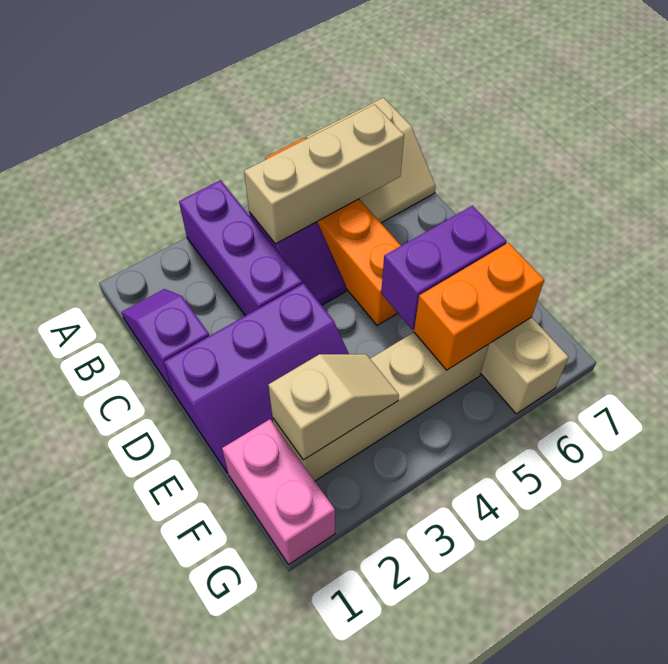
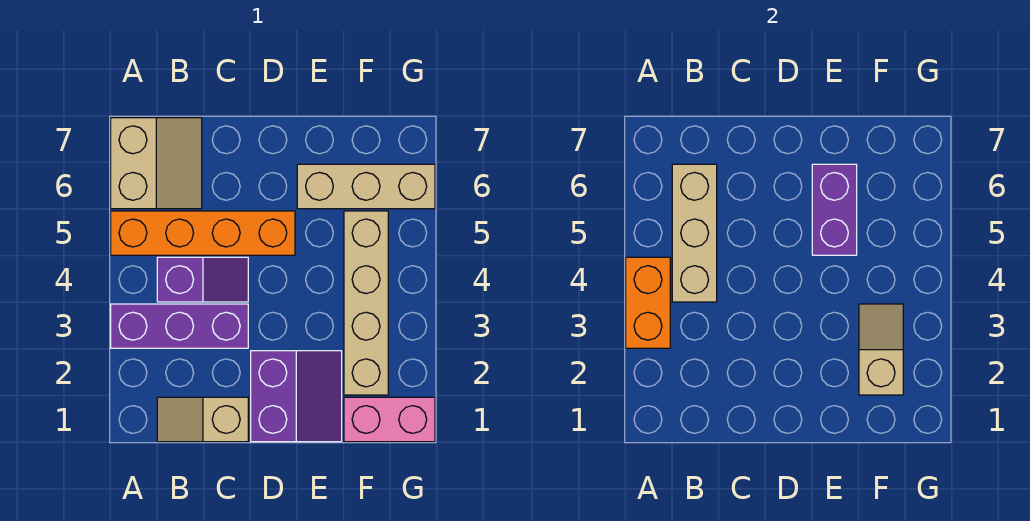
purple 1x2 slope [121,289,209,391] -> tan 1x2 slope [157,397,248,442]
purple 2x3 slope [164,283,349,473] -> purple 2x2 slope [251,351,342,442]
orange 1x2 brick [414,243,544,370] -> orange 1x2 brick moved to [626,257,670,348]

